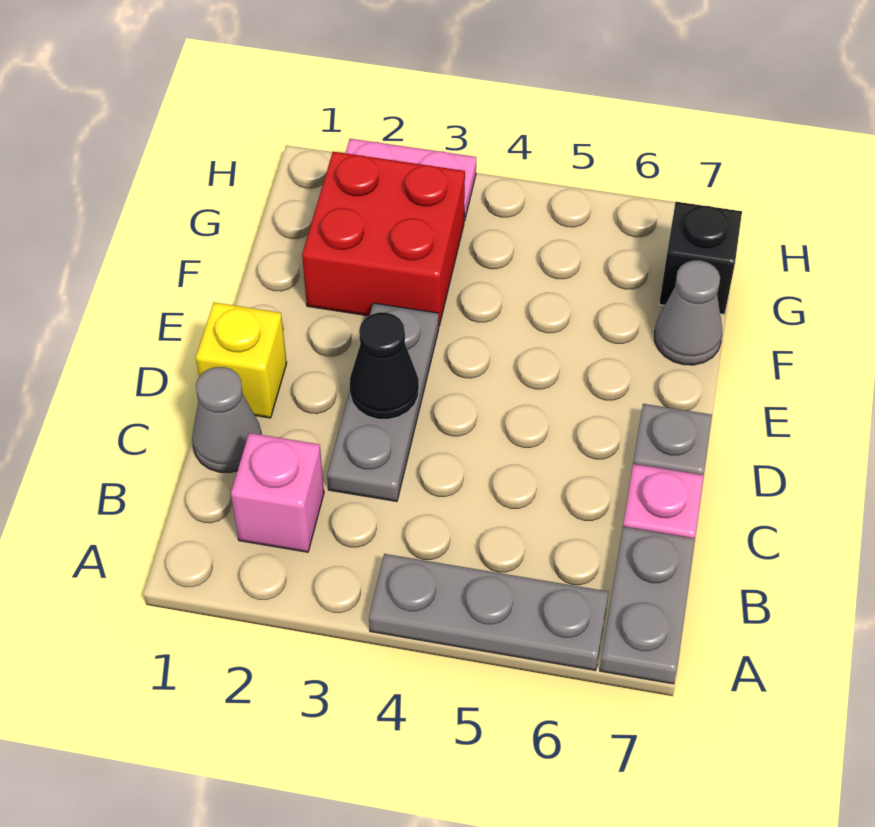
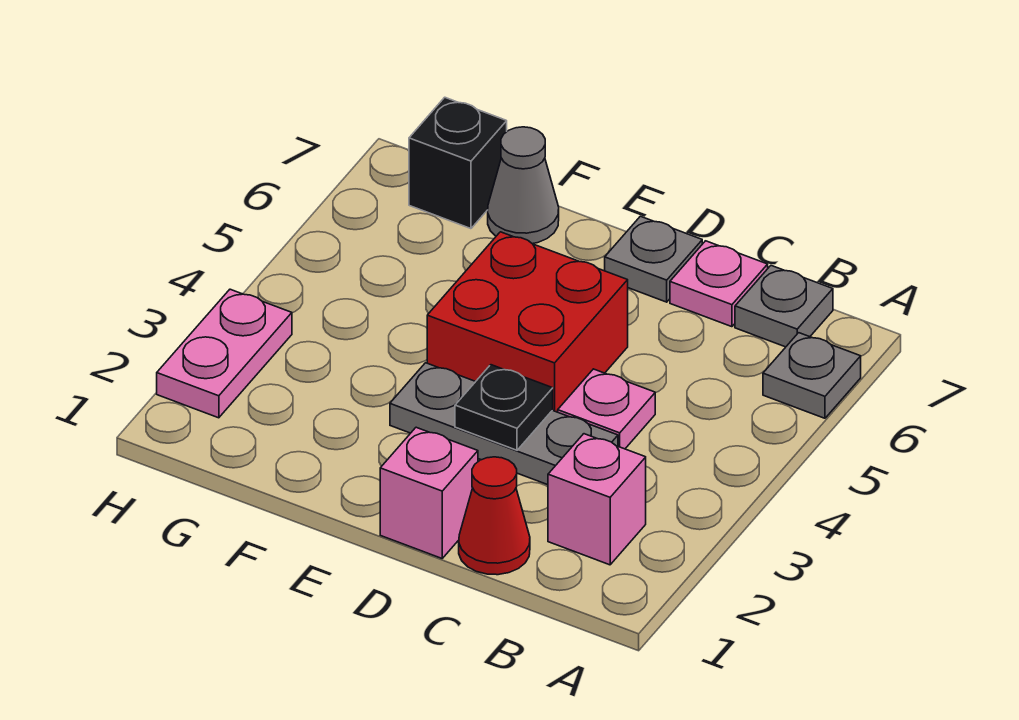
grey 1x3 plate [369,554,608,670] -> grey 1x1 plate [763,333,861,418]
grey 1x2 plate [600,527,695,684] -> grey 1x1 plate [735,266,833,347]
grey 1x1 cone [192,367,262,473] -> red 1x1 cone [459,457,530,575]
none -> pink 1x1 plate [558,369,655,449]
yellow 1x1 brick [196,302,287,418] -> pink 1x1 brick [380,427,478,558]
black 1x1 cone [350,312,419,420] -> black 1x1 plate [455,365,553,450]
red 2x2 brick [302,152,465,326] -> red 2x2 brick moved to [427,232,628,412]

